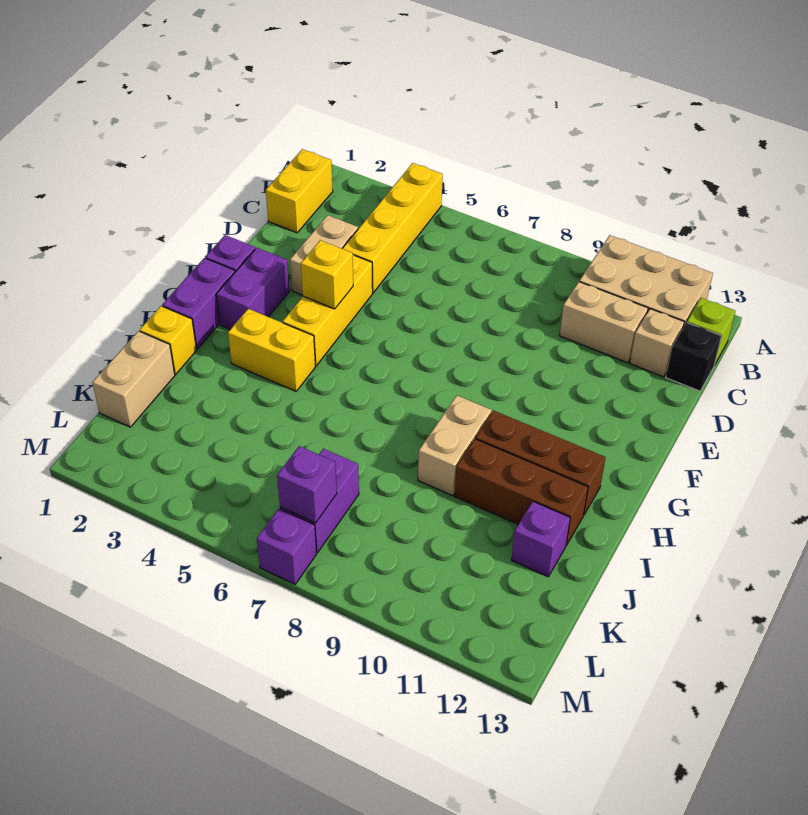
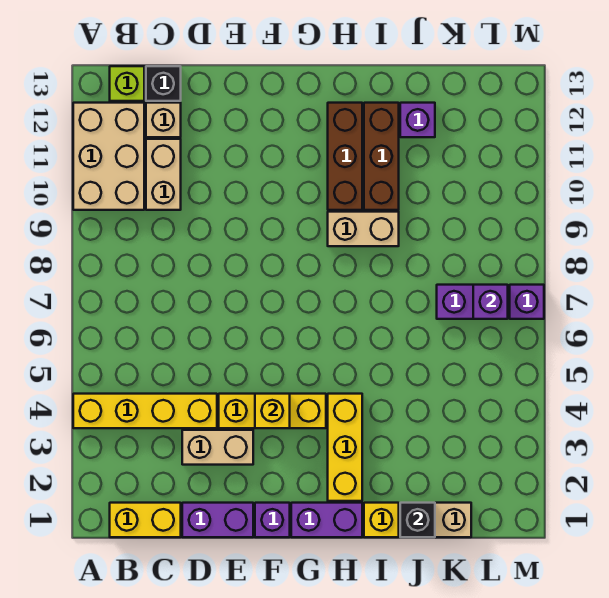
purple 1x2 brick [216,248,290,329] -> purple 1x2 brick moved to [182,503,253,537]
yellow 1x2 brick [228,309,315,391] -> yellow 1x3 brick [328,394,362,501]
none -> black 1x1 brick [400,503,435,537]

